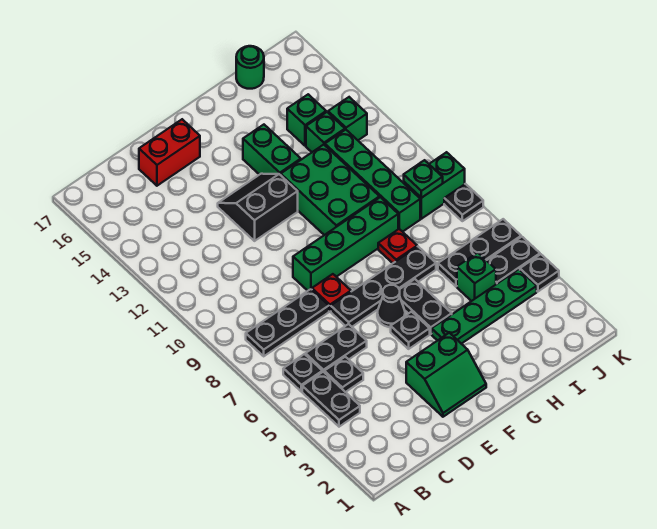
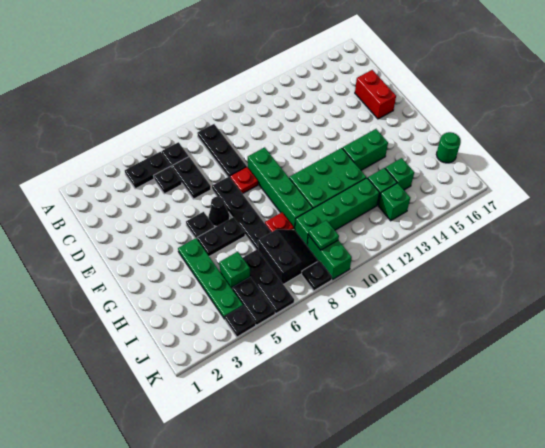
green 2x2 slope [406,333,486,417] -> none
black 2x2 slope [218,174,298,241] -> black 2x2 slope moved to [258,229,318,284]

